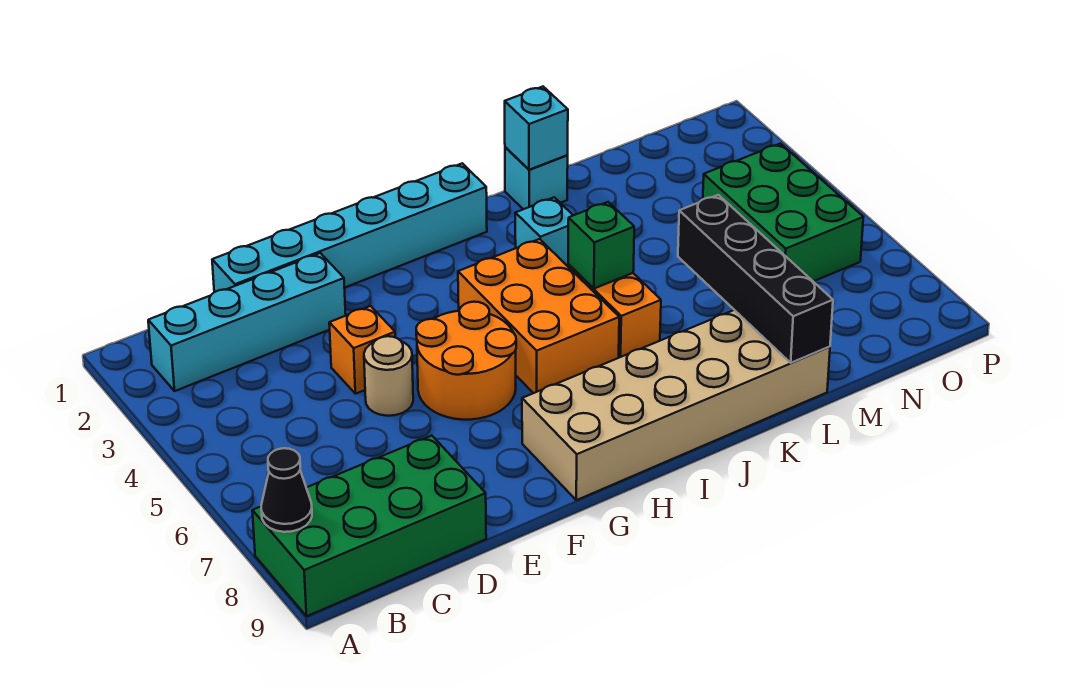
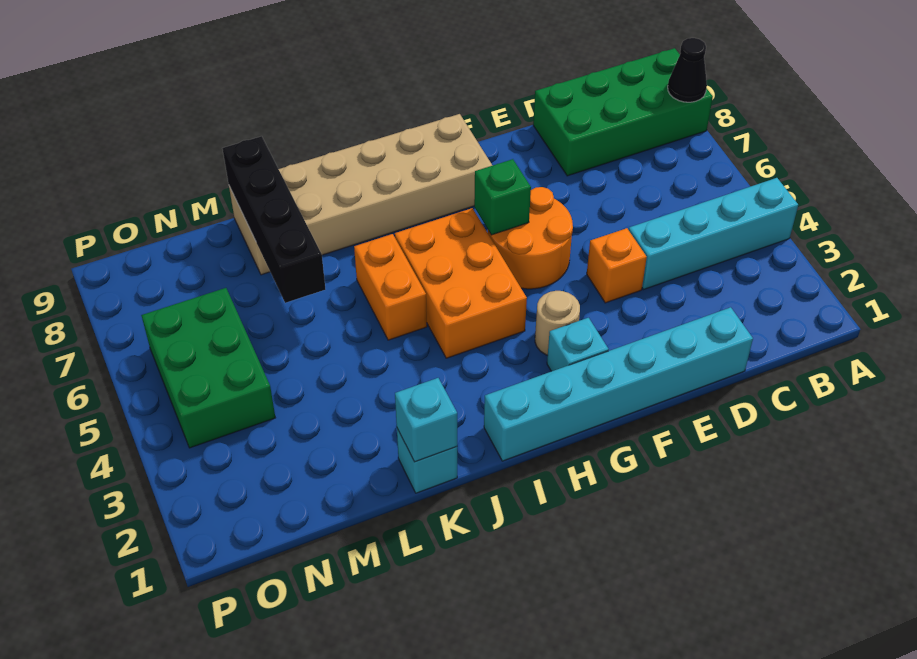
cyan 1x4 brick [148,253,346,391] -> cyan 1x4 brick moved to [629,178,798,289]
tan 1x1 round brick [364,336,413,416] -> tan 1x1 round brick moved to [535,291,580,355]
cyan 1x1 brick [515,197,573,266] -> cyan 1x1 brick moved to [547,318,609,371]
green 1x1 brick [568,202,634,289] -> green 1x1 brick moved to [474,159,531,235]

